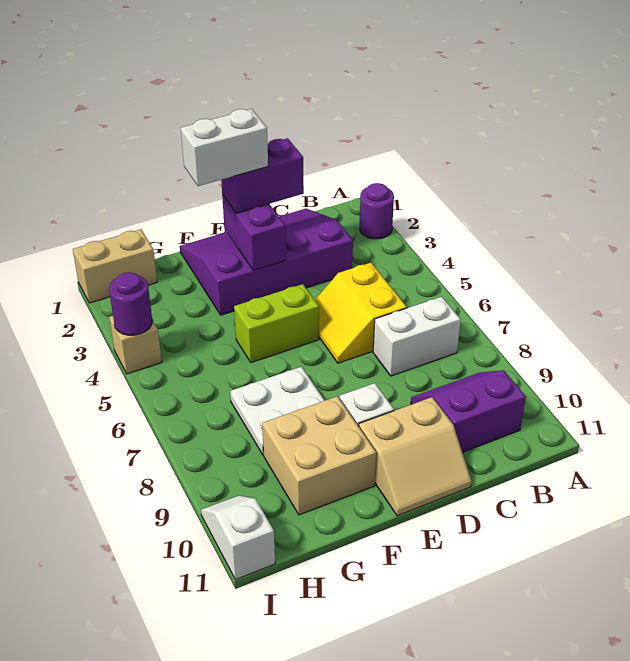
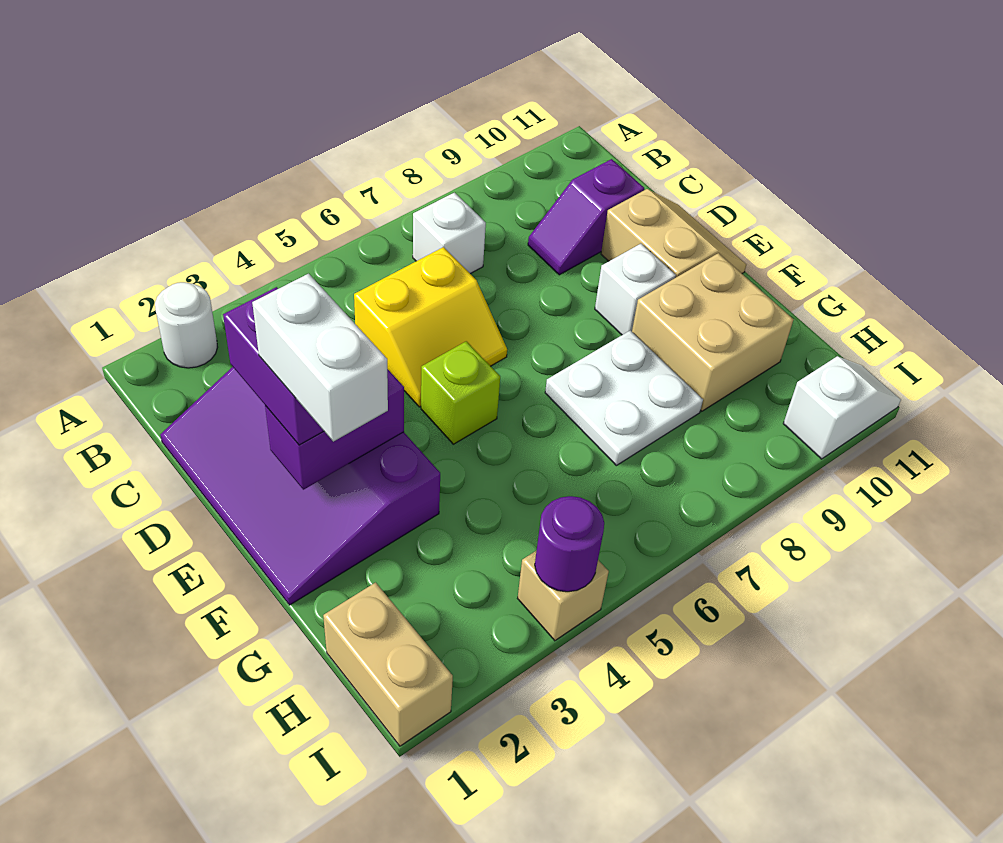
purple 1x1 round brick [360,183,394,239] -> white 1x1 round brick [155,282,218,368]
white 1x2 brick [373,297,461,376] -> white 1x1 brick [413,193,486,274]
purple 2x2 slope [411,370,526,452] -> purple 1x2 slope [528,159,644,275]
lime 1x2 brick [234,284,319,362] -> lime 1x1 brick [421,341,500,444]
white 1x2 slope [201,495,275,580] -> white 1x2 slope turned to [783,356,901,459]

